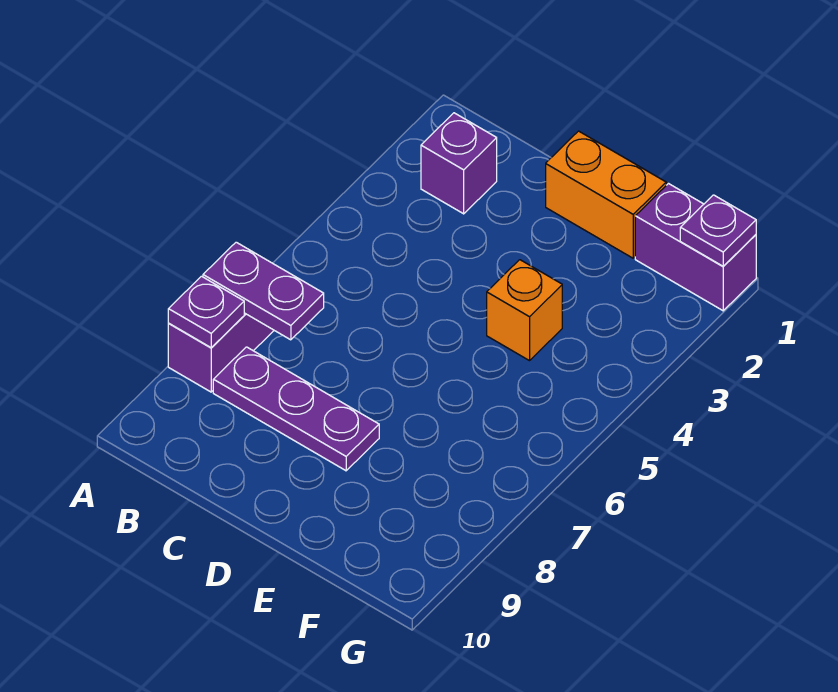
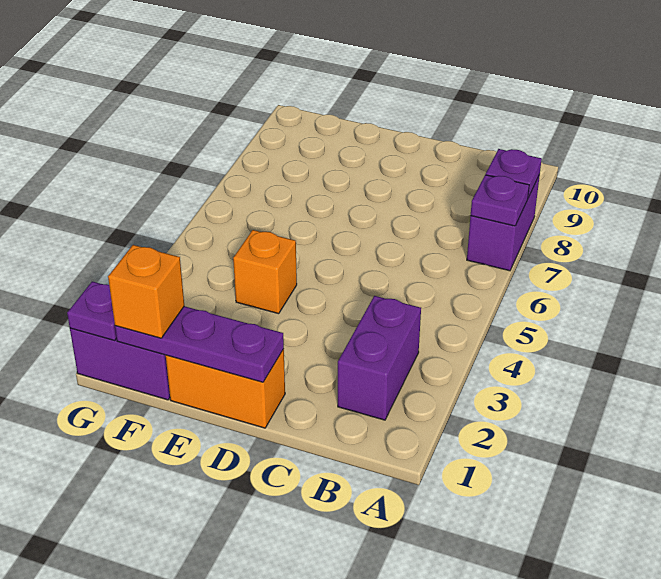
purple 1x2 plate [203,242,324,340] -> purple 1x1 plate [471,175,529,226]
purple 1x1 brick [421,113,497,214] -> purple 1x2 brick [338,296,421,420]
purple 1x3 plate [213,347,379,471] -> purple 1x3 plate moved to [115,306,284,382]
none -> orange 1x1 brick [108,245,184,338]

